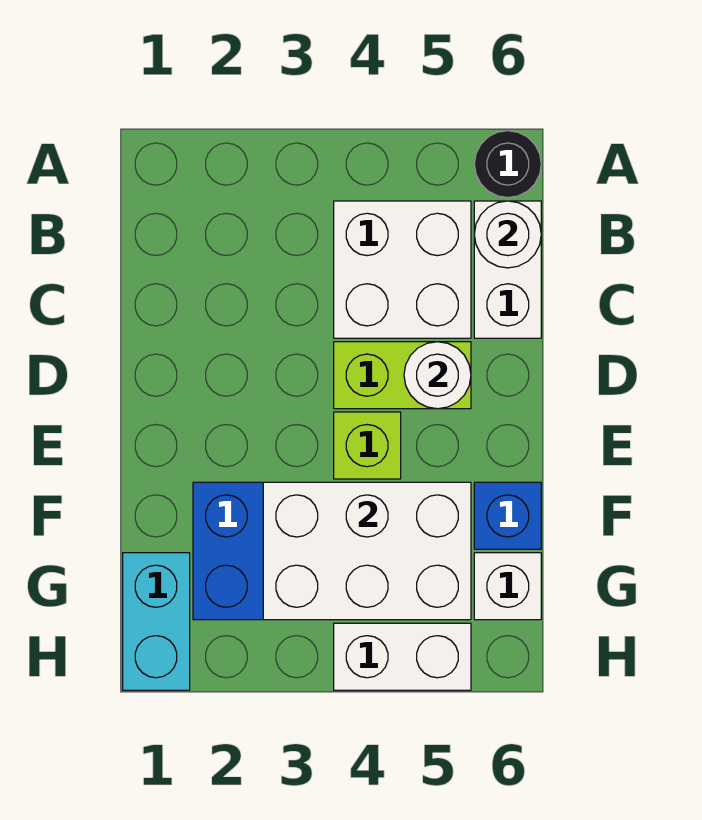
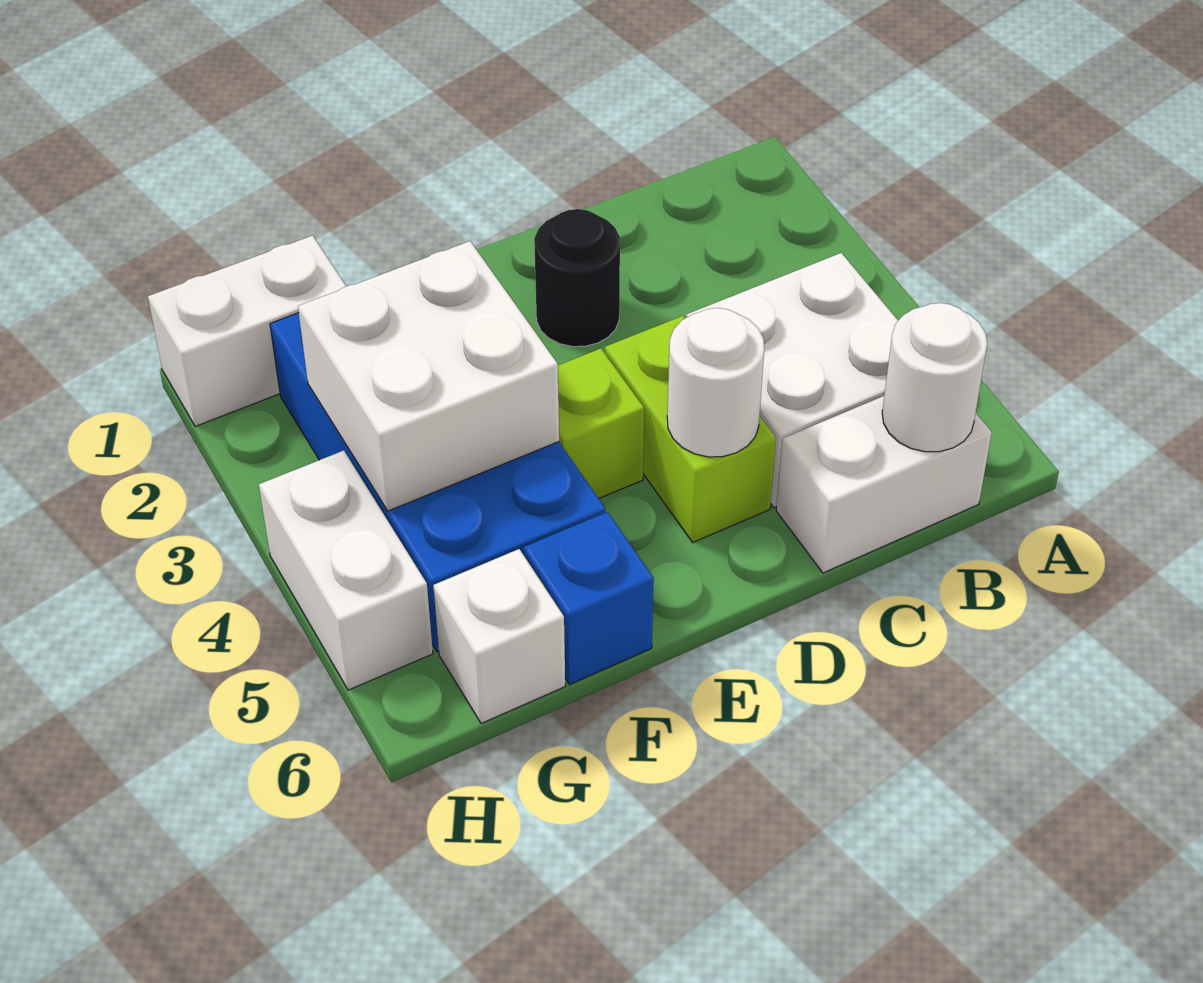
black 1x1 round brick [474,131,541,198] -> black 1x1 round brick moved to [534,209,620,347]
white 2x3 brick [263,482,471,620] -> white 2x2 brick [298,241,559,511]
cyan 1x2 brick [123,553,190,690] -> white 1x2 brick [148,236,346,426]

